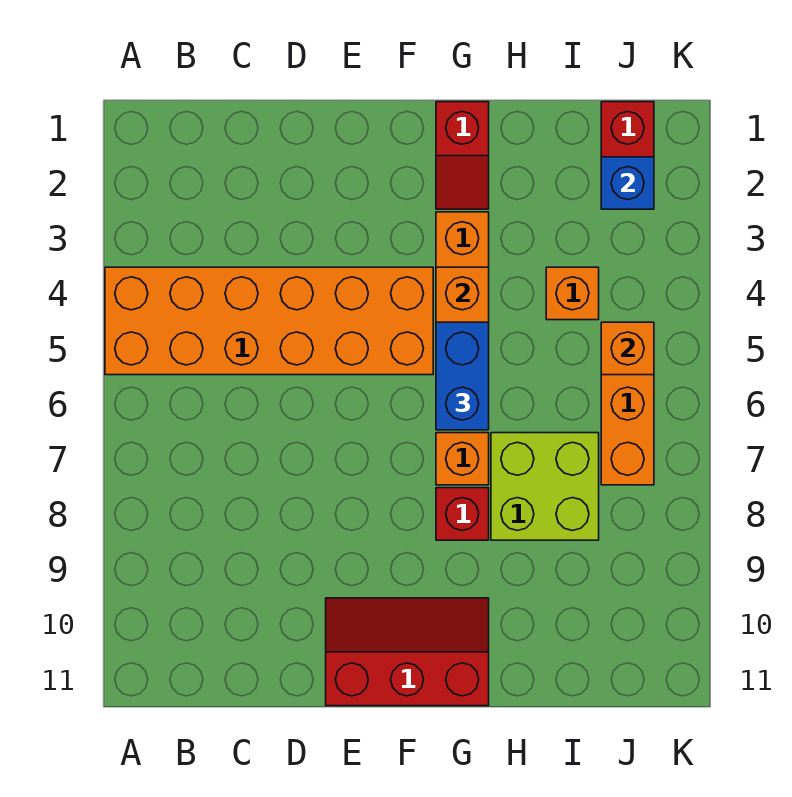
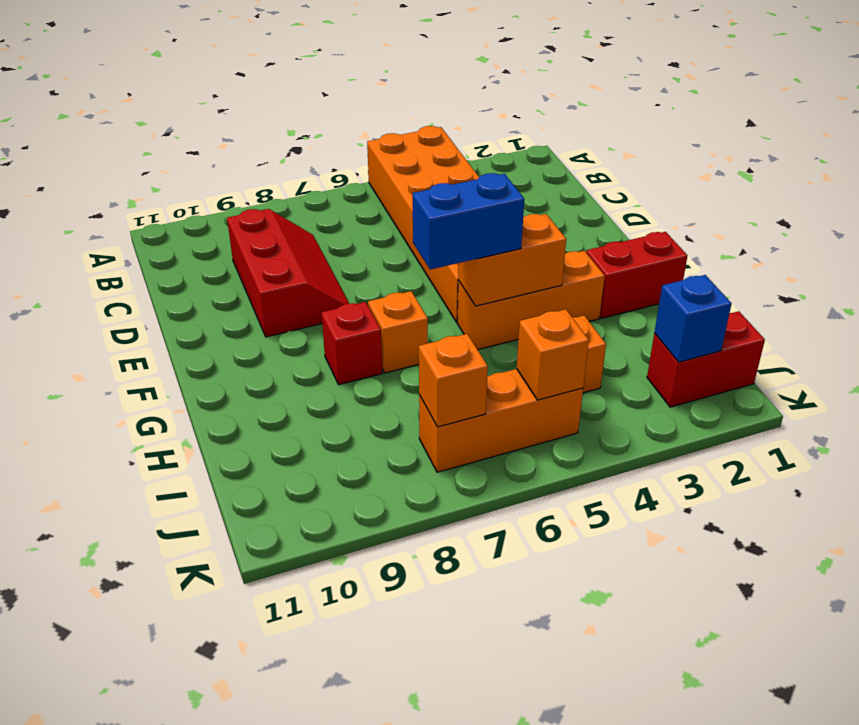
red 2x3 slope [326,598,489,706] -> red 2x3 slope moved to [227,209,349,337]
red 1x2 slope [436,102,489,209] -> red 1x2 brick [586,232,687,318]
lime 2x2 brick [491,433,599,540] -> none
none -> orange 1x1 brick [419,334,488,427]

